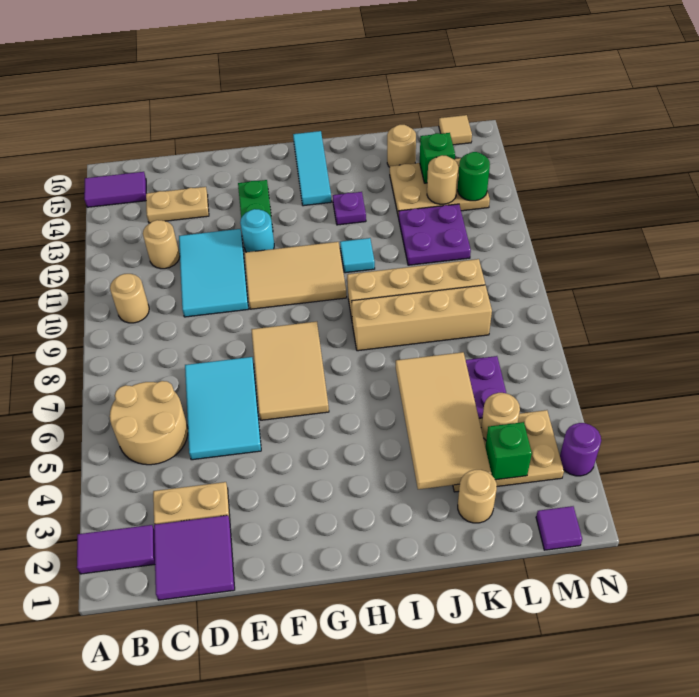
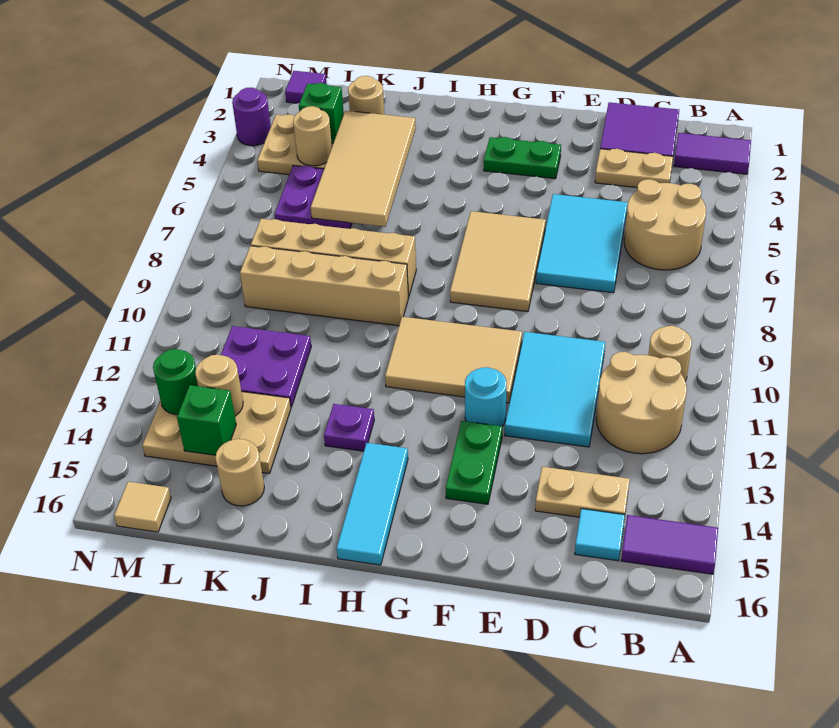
tan 1x1 round brick [143,220,180,269] -> tan 2x2 round brick [596,352,687,454]
none -> green 1x2 plate [484,137,561,179]
cyan 1x1 tile [340,238,375,273] -> cyan 1x1 tile moved to [575,509,625,561]

